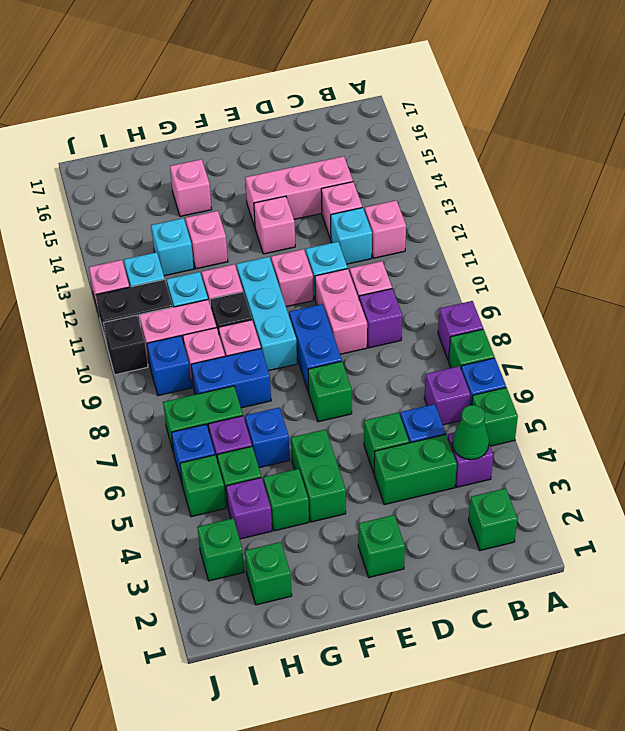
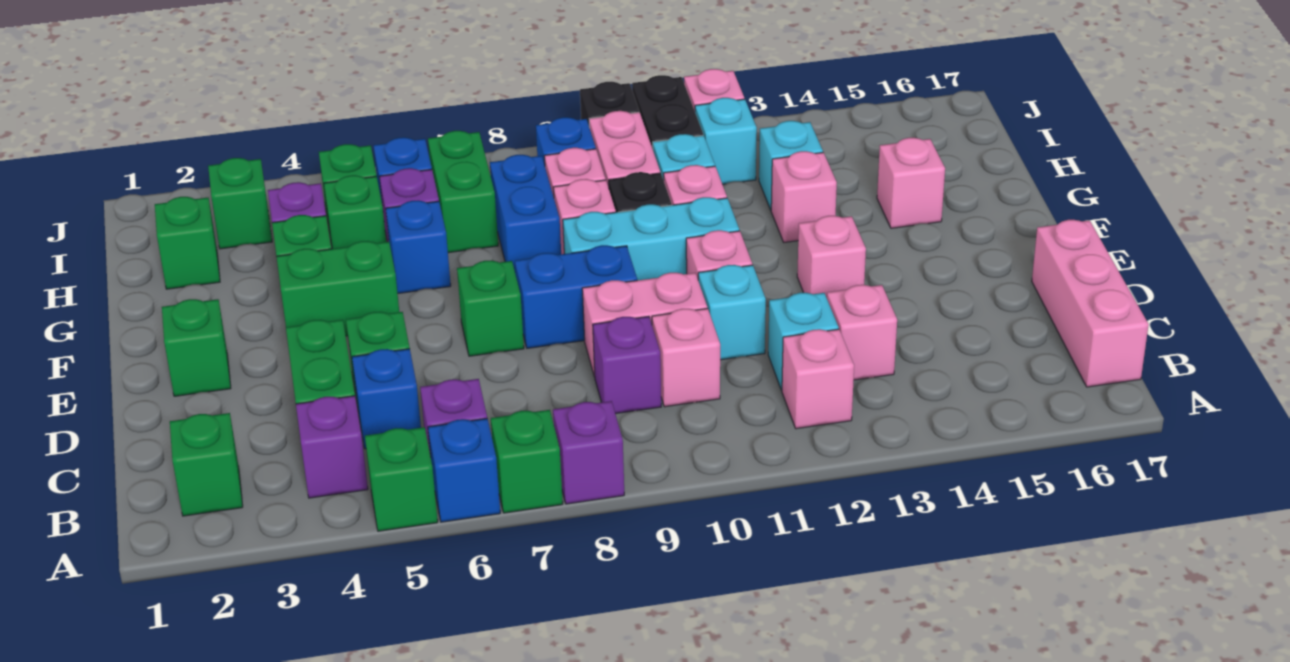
green 1x1 cone [452,405,489,460] -> none
pink 1x3 brick [245,156,353,227] -> pink 1x3 brick moved to [1032,220,1149,387]

